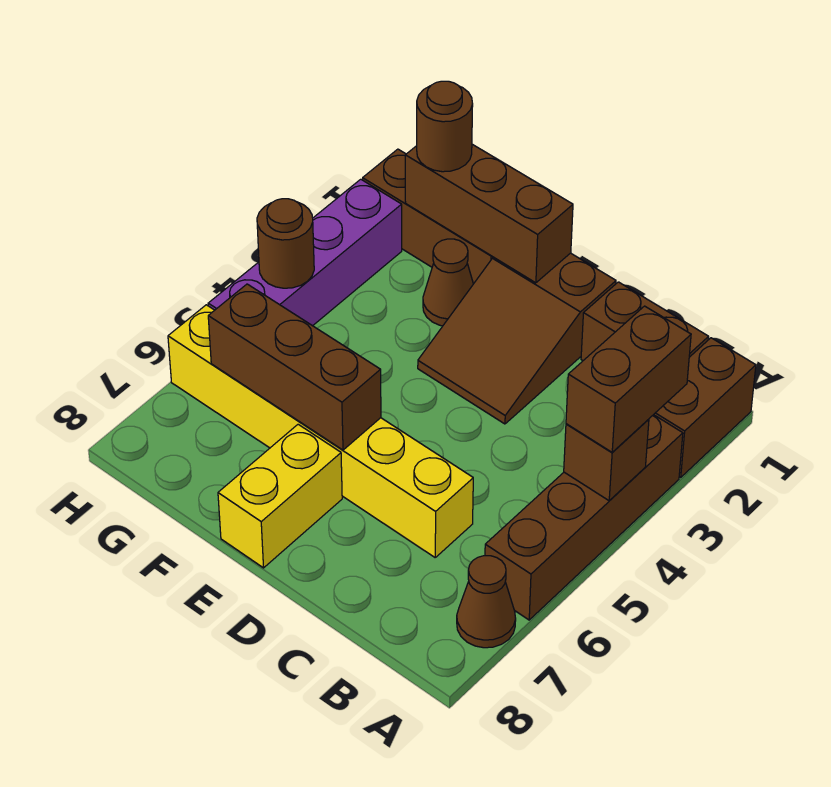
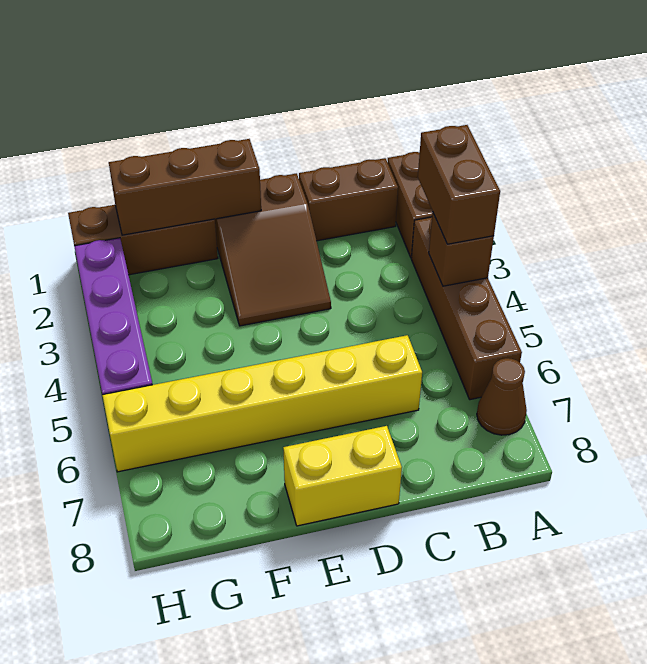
brown 1x3 brick [208,284,381,450] -> none
yellow 1x2 brick [218,424,342,568] -> yellow 1x2 brick turned to [283,426,402,526]
brown 1x1 cone [423,239,473,326] -> none
brown 1x1 round brick [417,81,473,172] -> none
brown 1x1 round brick [257,199,314,288] -> none

